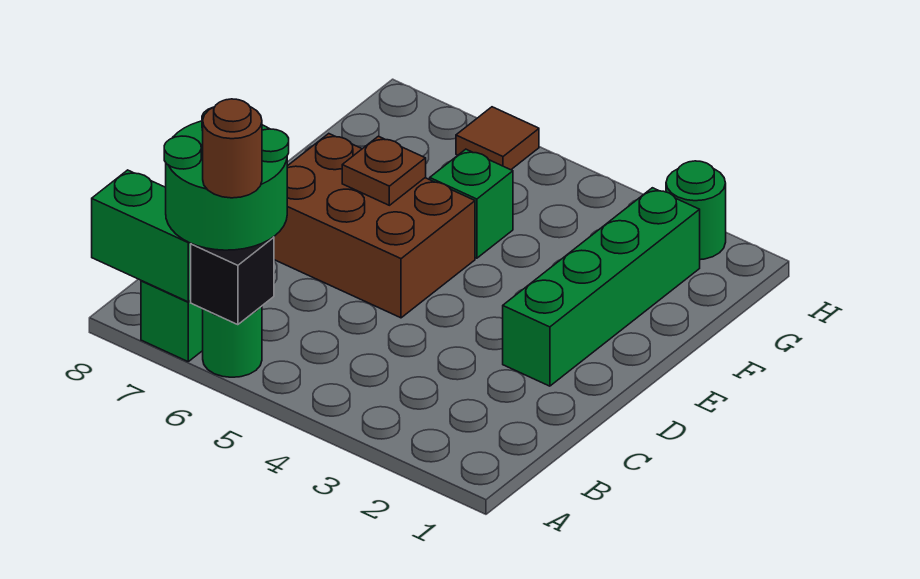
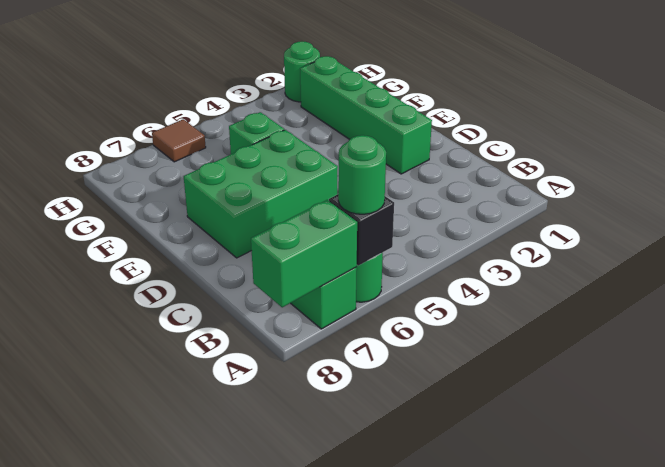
green 2x2 round brick [164,108,289,250] -> green 1x1 round brick [338,135,386,214]
brown 1x1 round brick [203,99,262,198] -> none
brown 2x3 brick [274,134,475,318] -> green 2x3 brick [184,130,338,258]
brown 1x1 plate [342,136,426,205] -> none

